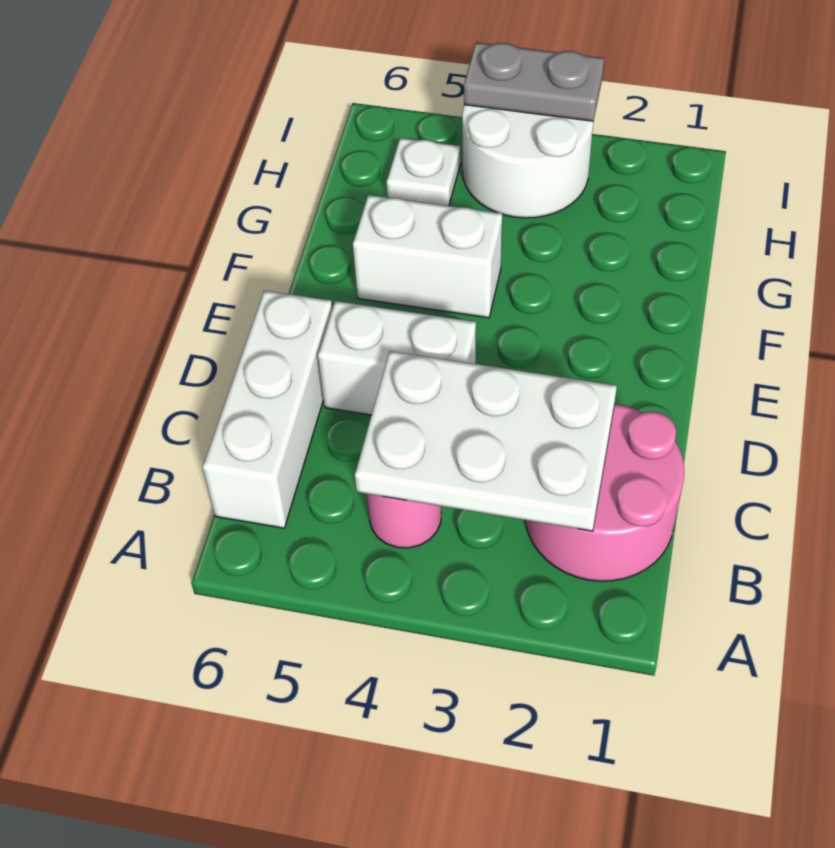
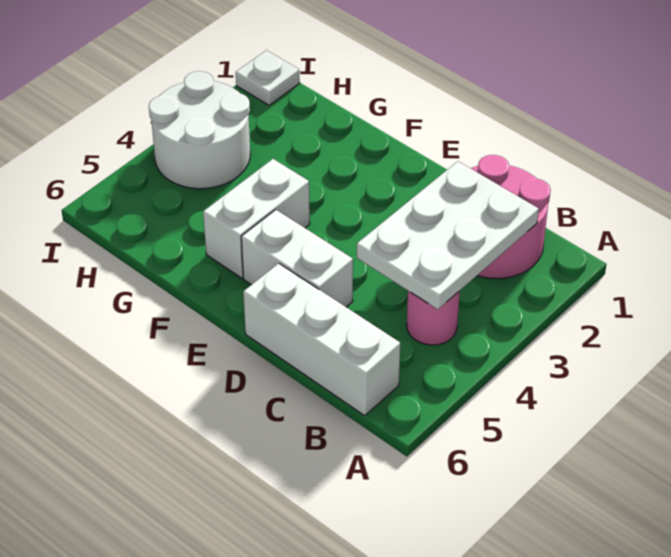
white 1x2 brick [318,301,476,415] -> white 1x2 brick turned to [241,210,353,307]
white 1x1 plate [387,138,460,206] -> white 1x1 plate moved to [236,50,300,105]
grey 1x2 plate [464,42,604,121] -> none

